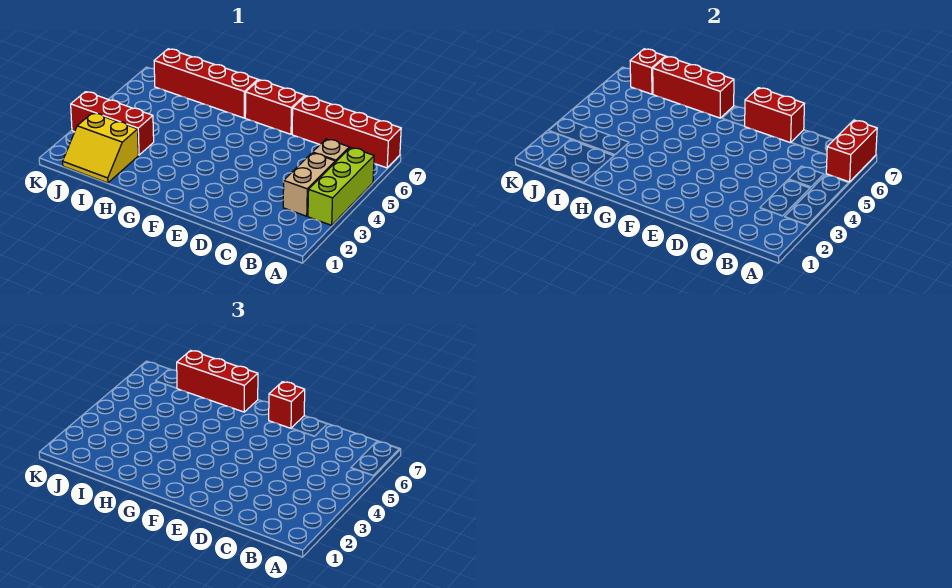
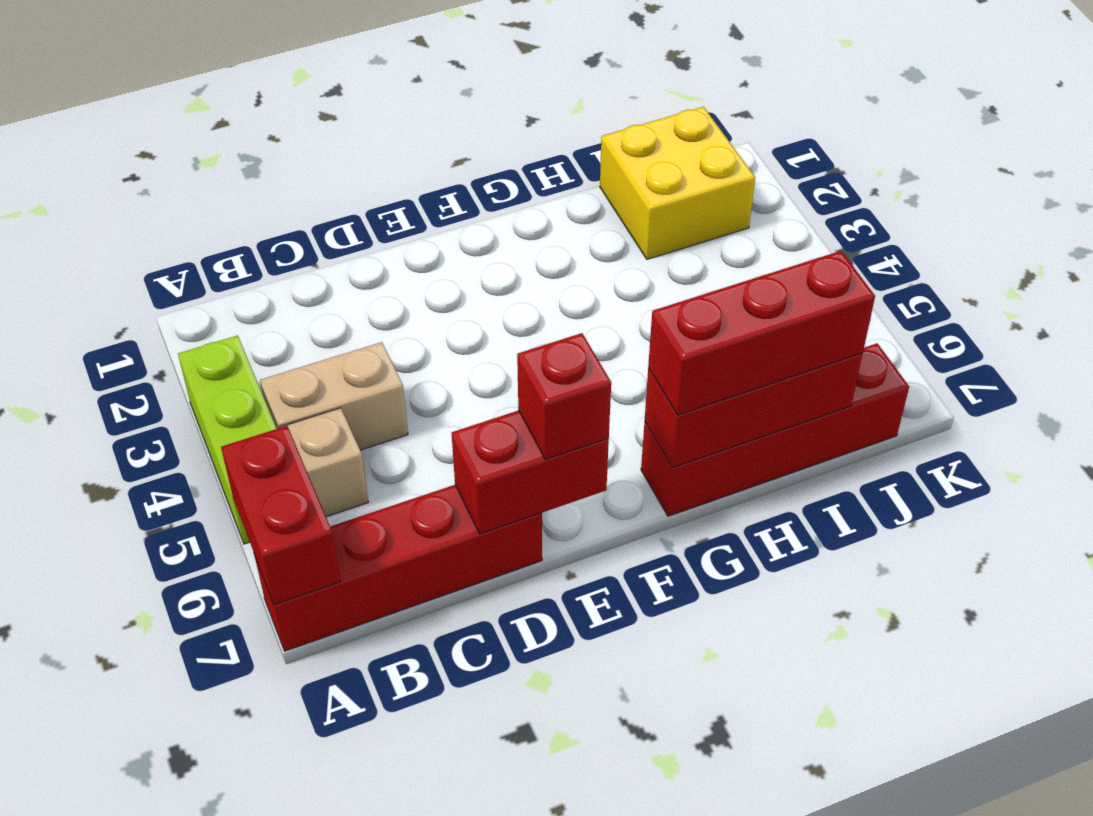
tan 1x2 brick [283,153,335,216] -> tan 1x2 brick turned to [260,342,408,450]
red 1x2 brick [245,80,305,134] -> none
yellow 2x2 slope [63,113,138,183] -> yellow 2x2 brick [600,107,755,259]
red 1x3 brick [71,92,154,155] -> none
red 1x1 brick [630,49,665,94] -> none

